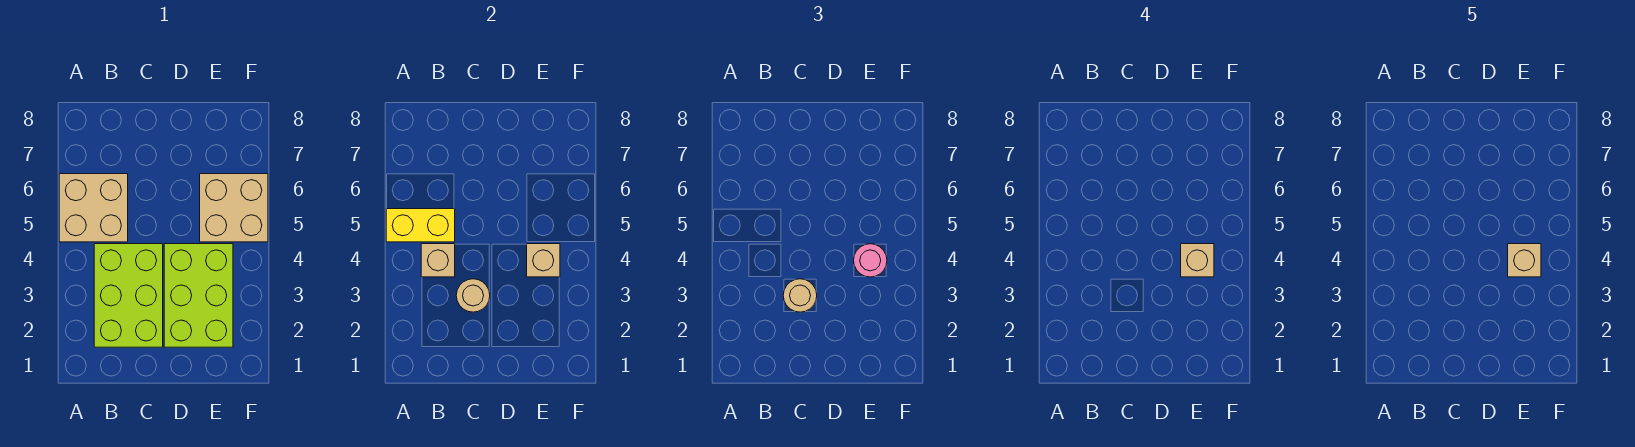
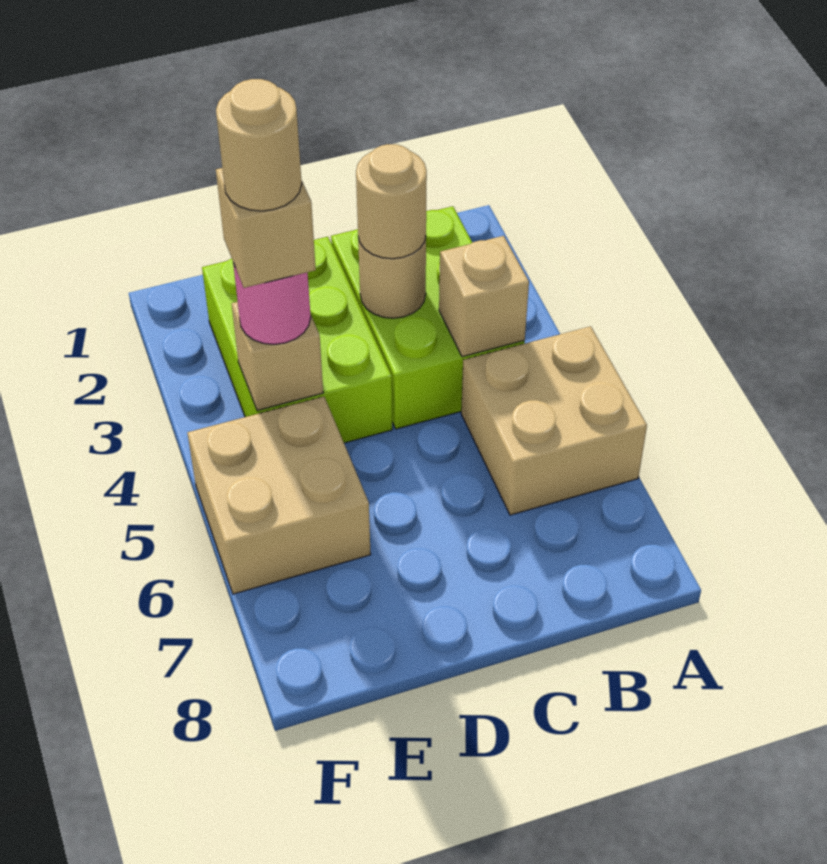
yellow 1x2 brick [386,209,455,242] -> none
tan 1x1 brick [1508,244,1541,277] -> tan 1x1 round brick [216,79,302,211]

